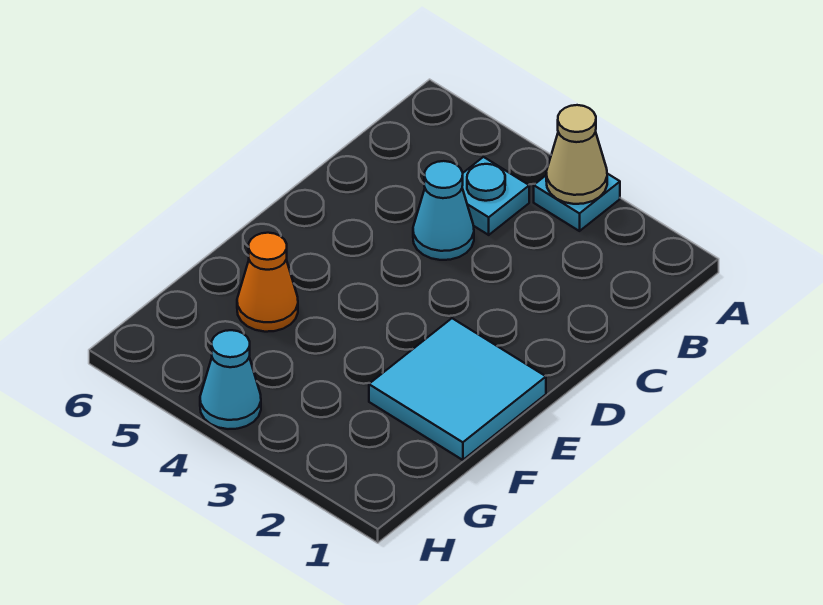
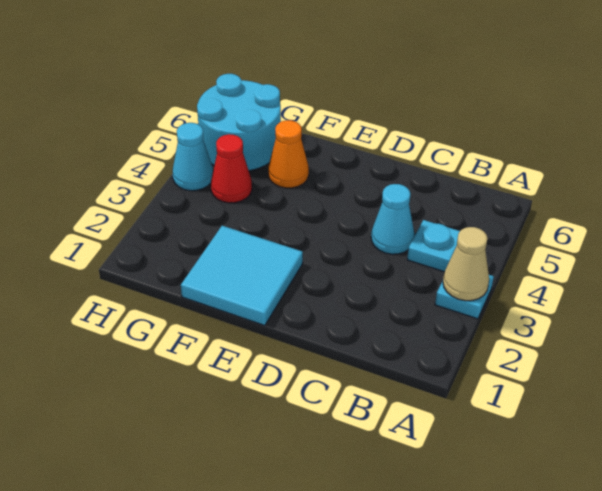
none -> red 1x1 cone [211,134,252,203]
none -> cyan 2x2 round brick [197,74,281,171]

